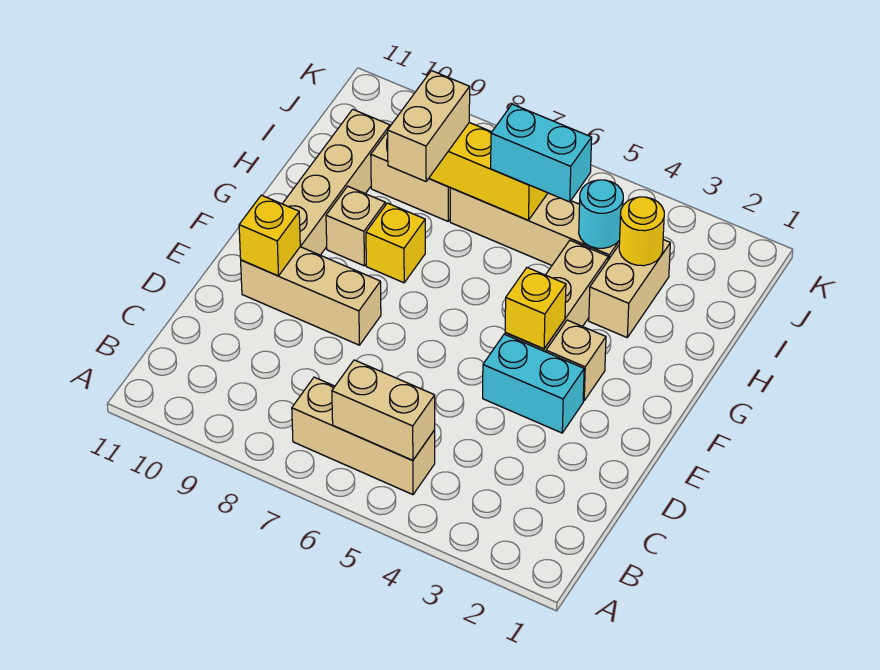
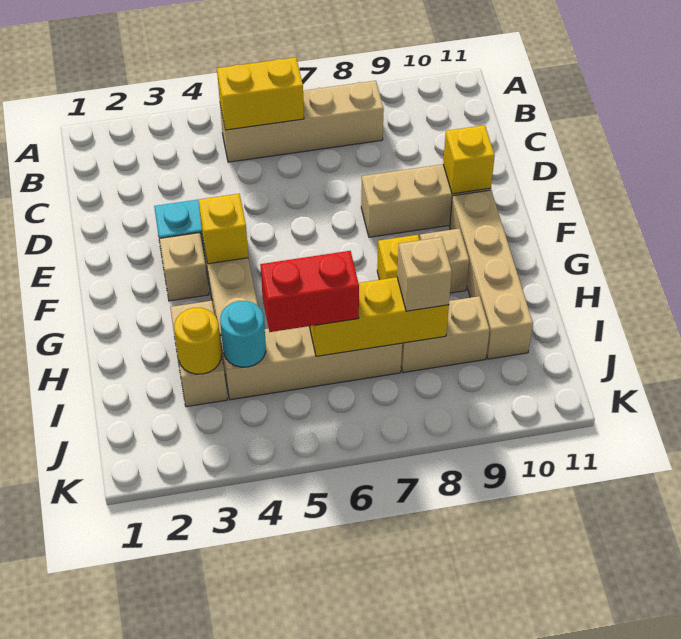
tan 1x3 brick [292,377,435,495] -> tan 1x4 brick [220,81,384,162]
tan 1x2 brick [332,360,435,460] -> yellow 1x2 brick [217,57,304,130]
tan 1x2 brick [388,71,470,182] -> tan 1x1 brick [397,237,452,311]
cyan 1x2 brick [491,104,592,202] -> red 1x2 brick [260,251,359,332]

